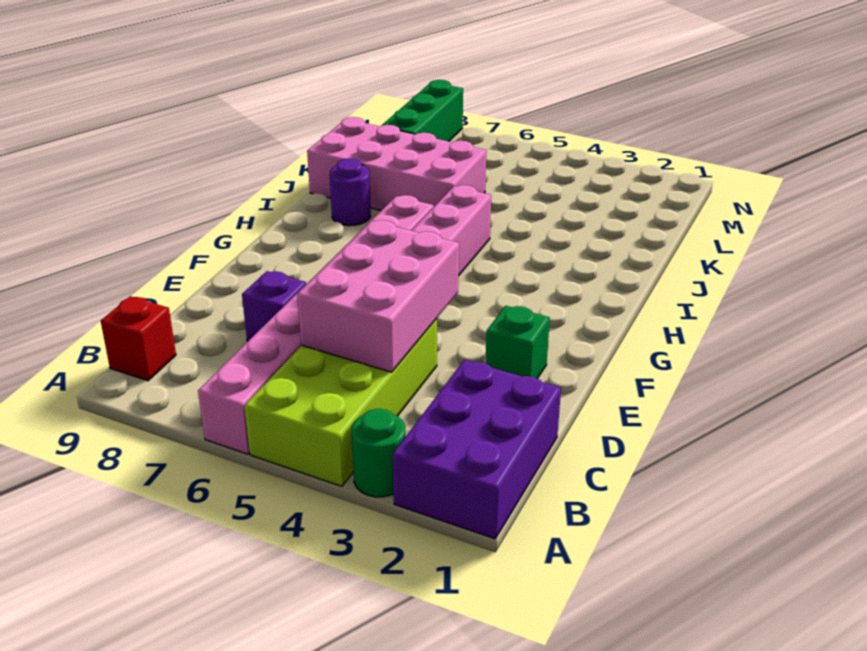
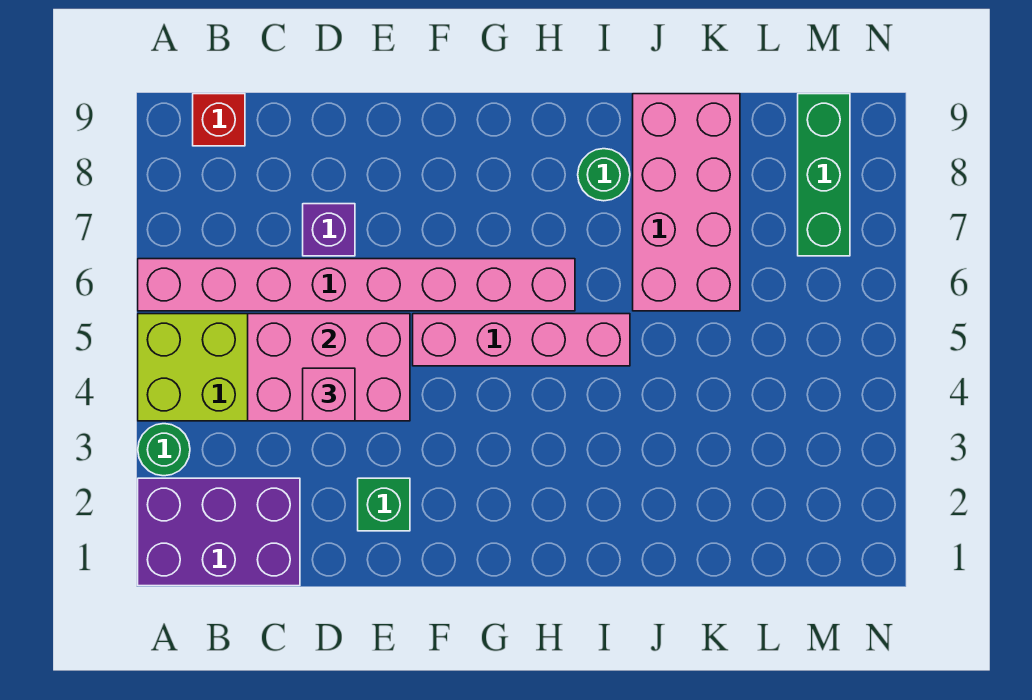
none -> pink 1x1 brick [303,368,355,421]
purple 1x1 round brick [330,159,371,226] -> green 1x1 round brick [578,149,630,201]
green 1x3 brick [381,80,463,141] -> green 1x3 brick turned to [798,94,850,256]

